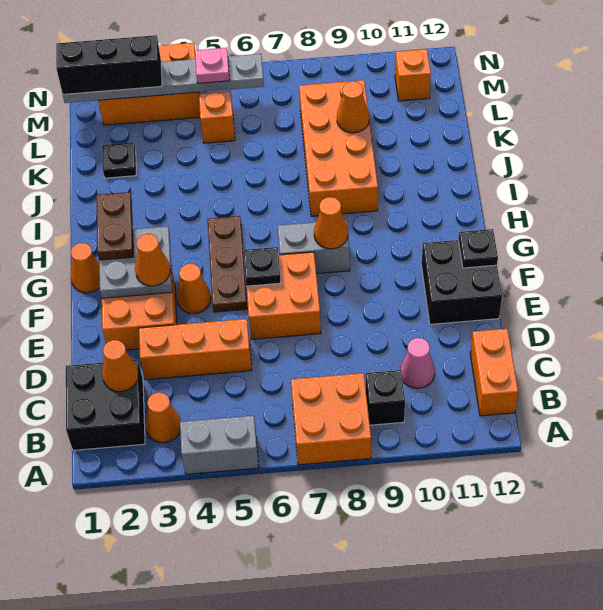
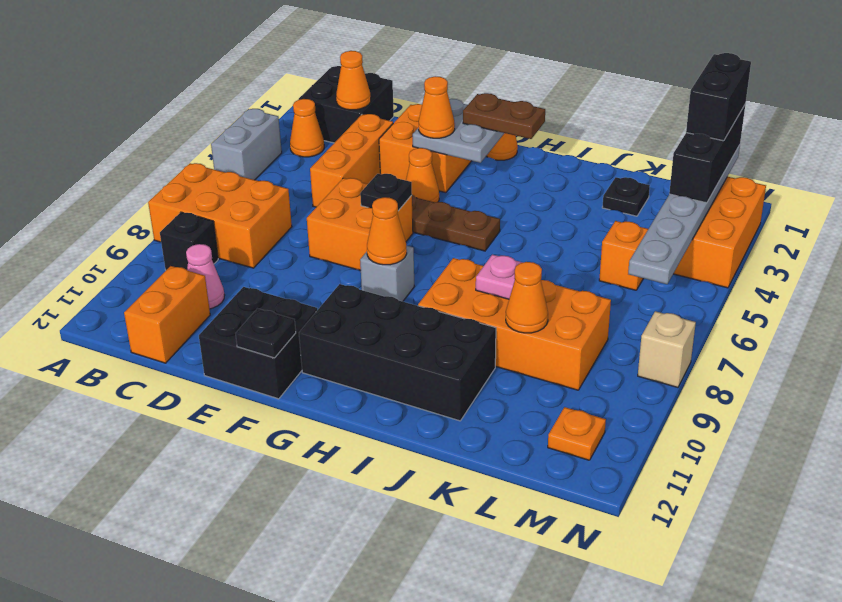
orange 2x2 brick [291,373,371,465] -> orange 2x3 brick [148,163,292,268]
orange 1x2 brick [470,329,518,416] -> orange 1x2 brick turned to [124,266,210,363]
grey 1x2 brick [278,220,350,274] -> grey 1x1 brick [360,246,414,302]
none -> black 2x4 brick [299,284,496,421]
none -> black 1x2 brick [686,53,751,141]
pink 1x1 plate [195,48,230,83] -> pink 1x1 plate moved to [476,255,523,299]
orange 1x1 brick [395,49,431,101] -> orange 1x1 plate [548,407,606,460]
none -> tan 1x1 brick [638,311,696,387]

